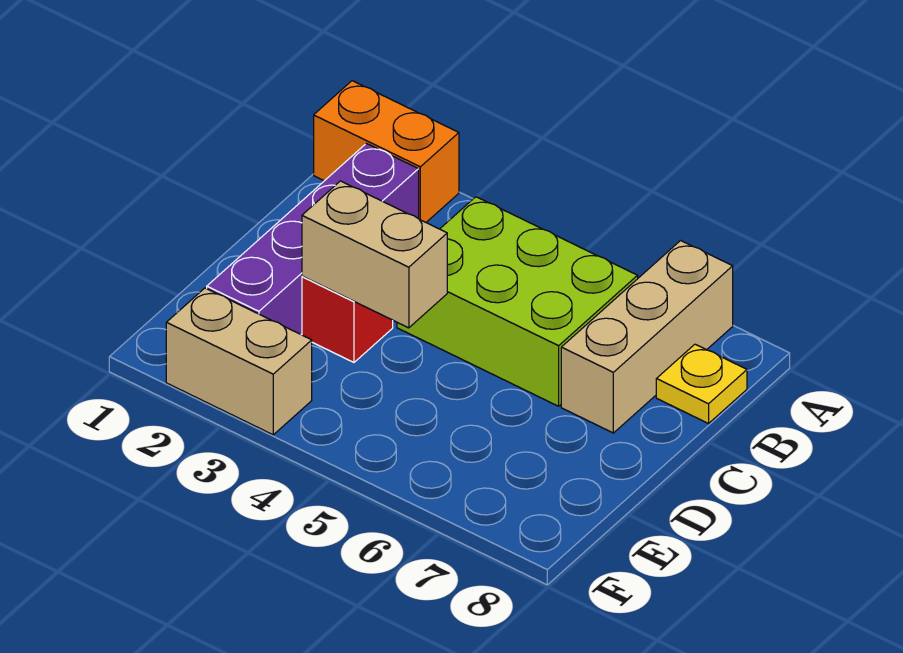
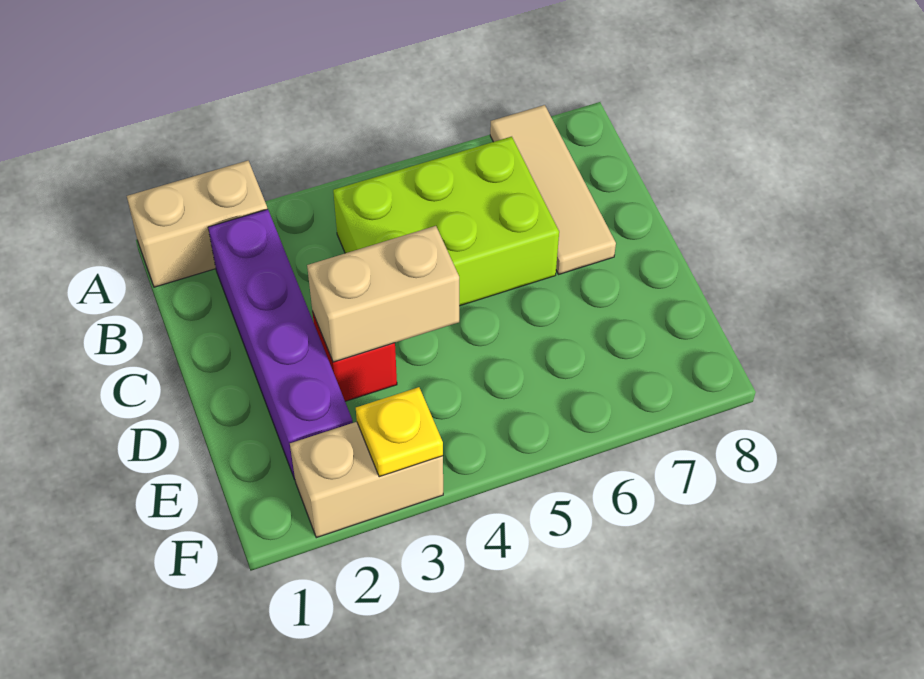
orange 1x2 brick [314,81,459,222] -> tan 1x2 brick [127,161,267,287]
tan 1x3 brick [561,241,733,433] -> tan 1x3 tile [490,105,616,275]
yellow 1x1 plate [656,344,747,423] -> yellow 1x1 plate moved to [356,387,443,477]

